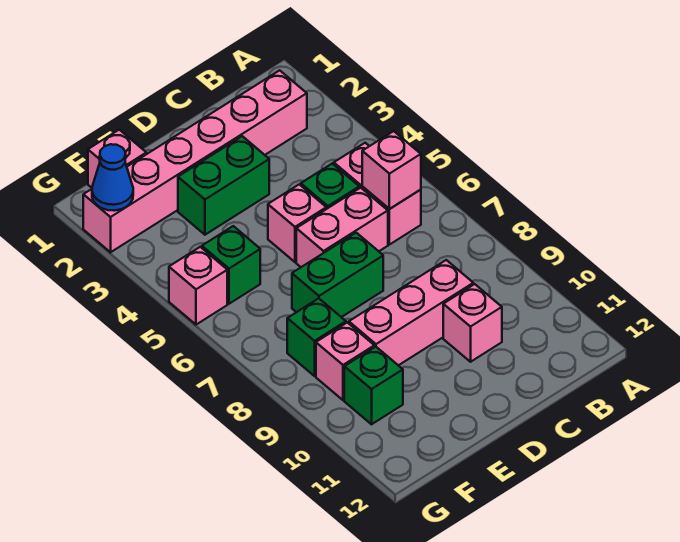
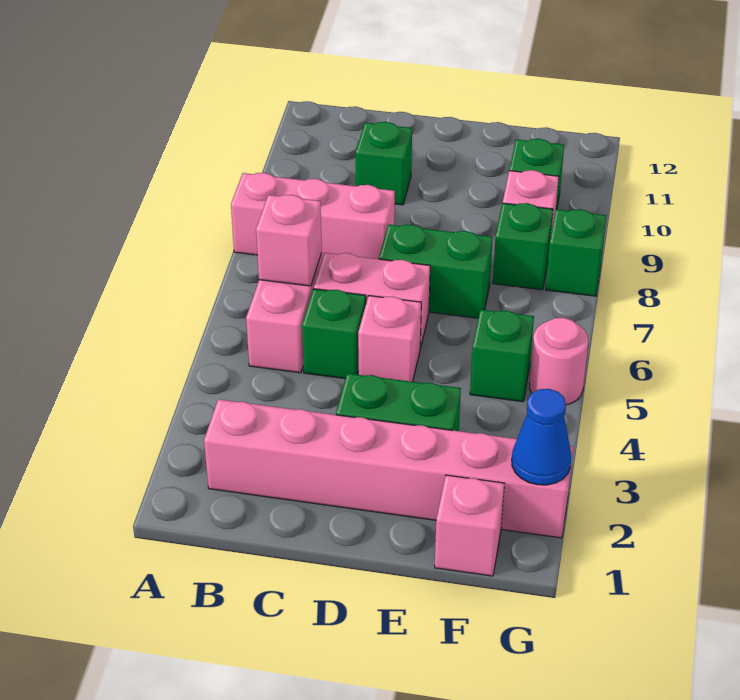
pink 1x3 brick [349,260,473,365] -> pink 1x3 brick moved to [231,173,395,259]
pink 1x1 brick [443,284,502,362] -> green 1x1 brick [356,122,412,205]
pink 1x1 brick [169,247,227,325] -> pink 1x1 round brick [529,318,588,405]
none -> green 1x1 brick [546,209,606,296]

